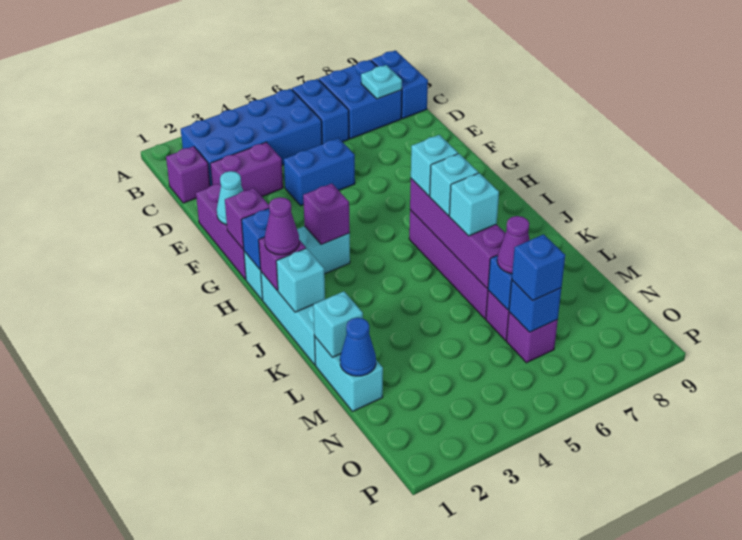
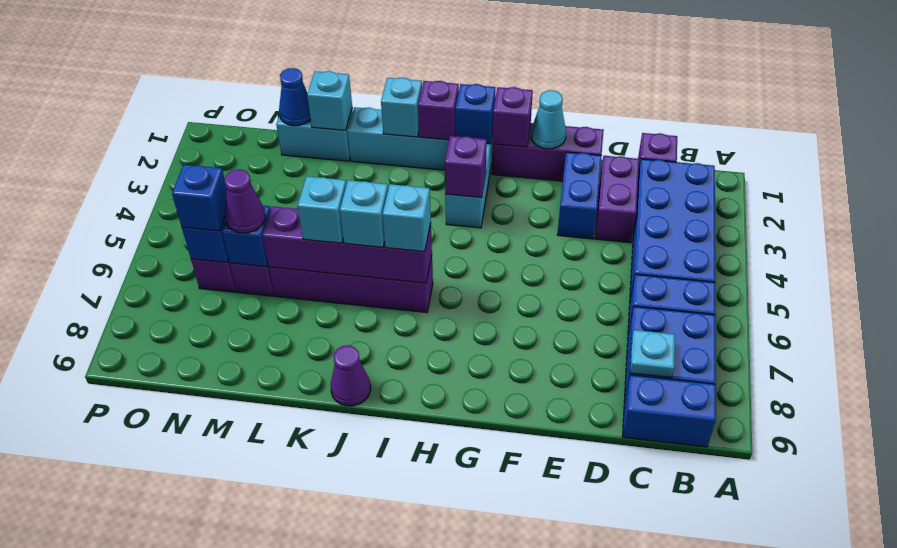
blue 1x2 brick [284,138,355,206] -> blue 1x2 brick moved to [558,152,601,239]
purple 1x1 cone [265,197,299,255] -> purple 1x1 cone moved to [331,345,371,406]

